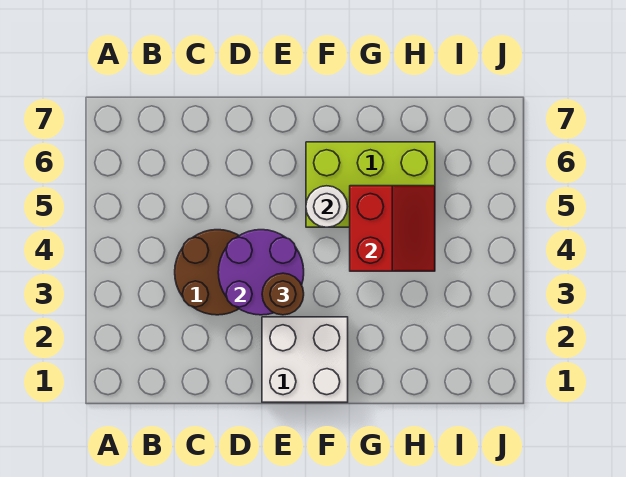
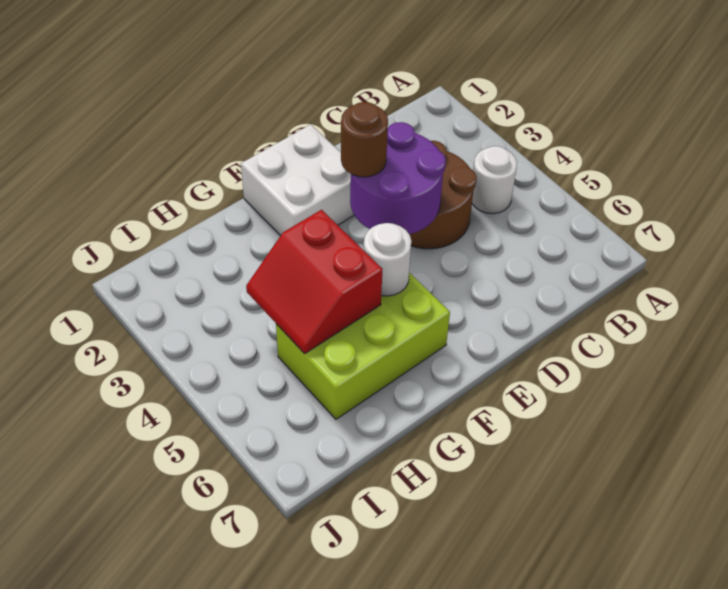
none -> white 1x1 round brick [472,146,517,214]

